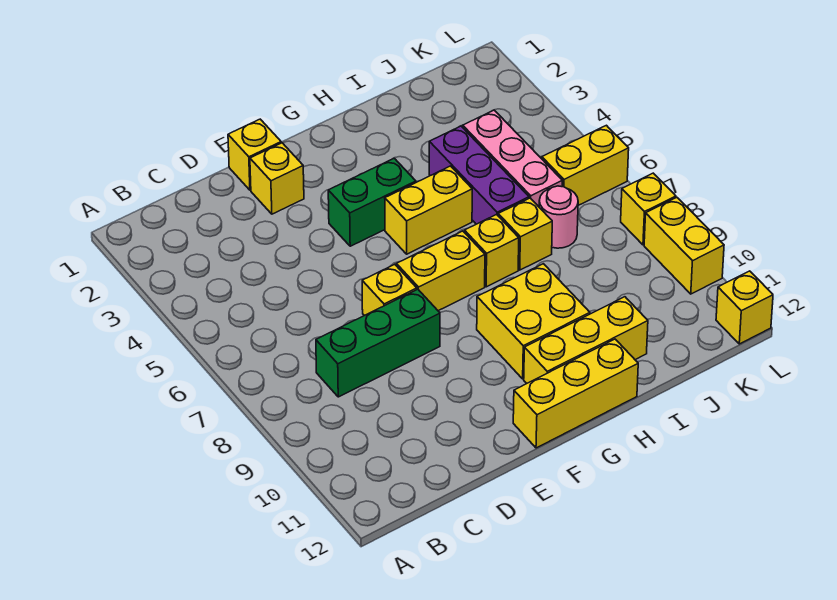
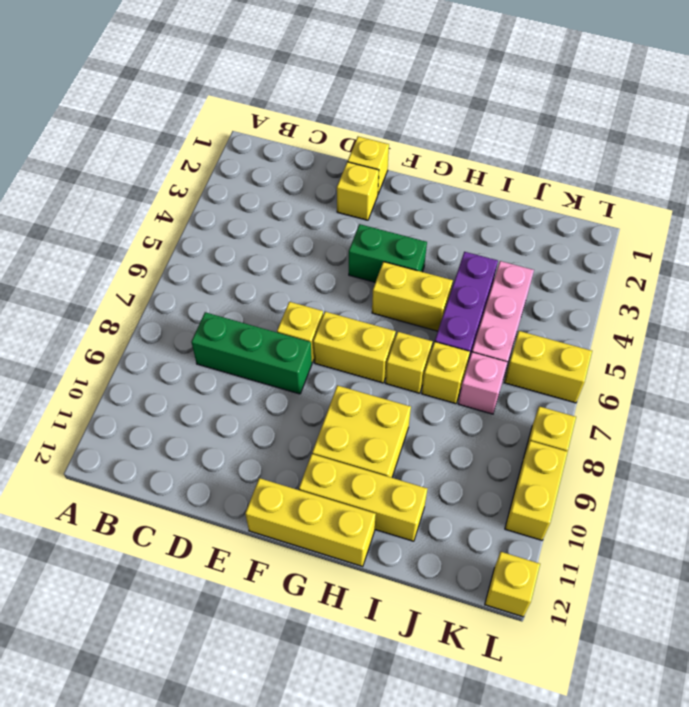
pink 1x1 round brick [539,186,578,248] -> pink 1x1 brick [458,352,508,414]

